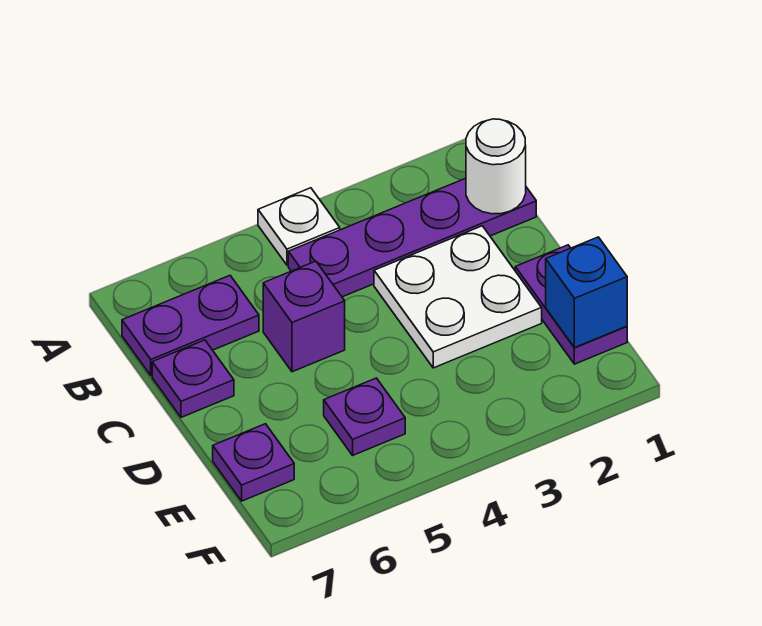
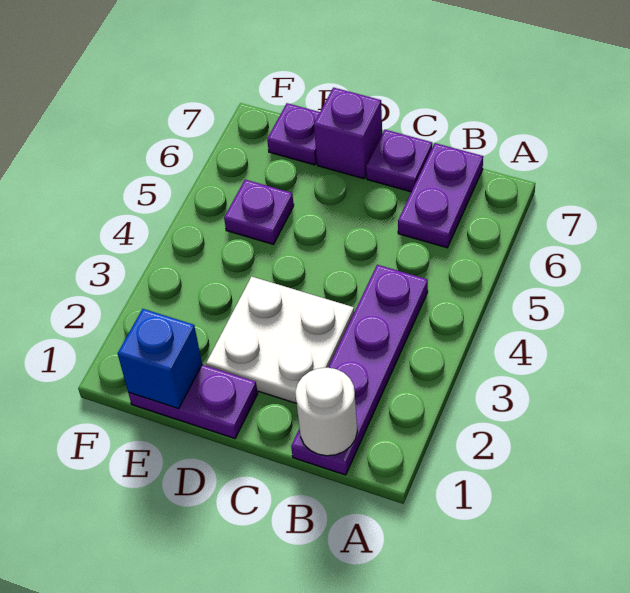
white 1x1 plate [258,188,340,265] -> none
purple 1x1 brick [263,261,345,372] -> purple 1x1 brick moved to [314,88,382,179]

